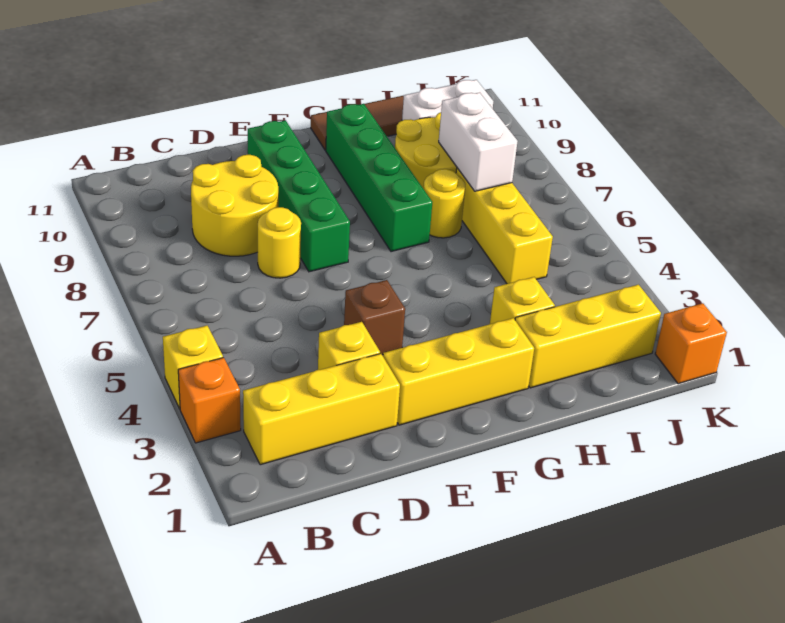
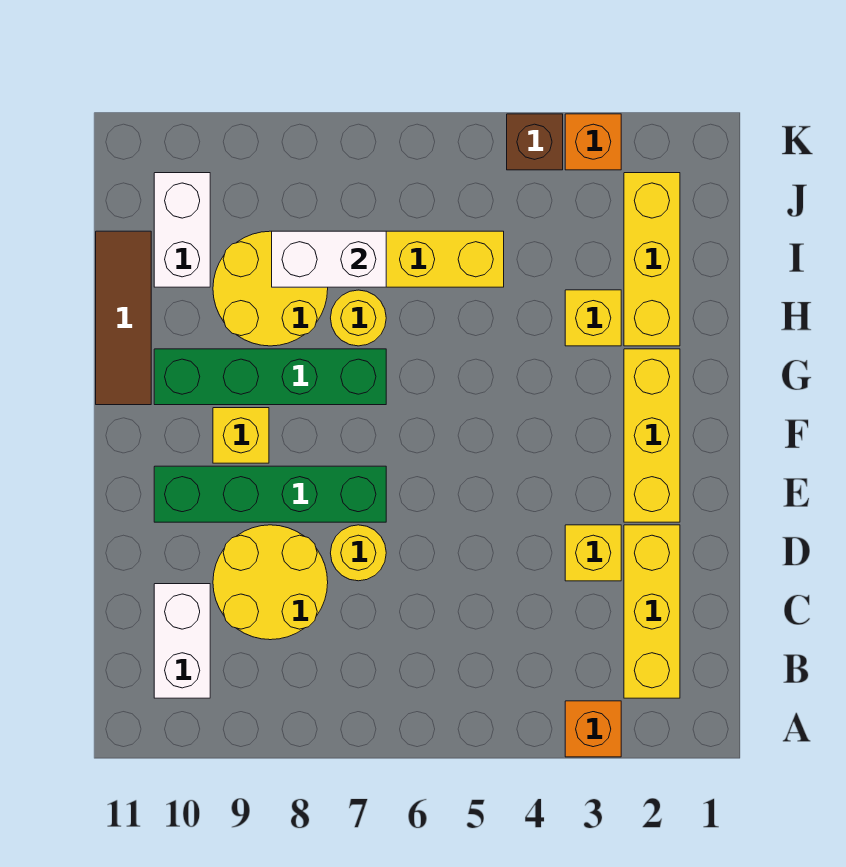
yellow 1x1 brick [163,326,223,409] -> yellow 1x1 brick moved to [213,408,269,463]
none -> white 1x2 brick [154,584,210,698]
brown 1x1 brick [344,280,405,355] -> brown 1x1 brick moved to [507,114,563,170]
orange 1x1 brick [655,303,727,384] -> orange 1x1 brick moved to [565,114,621,170]

